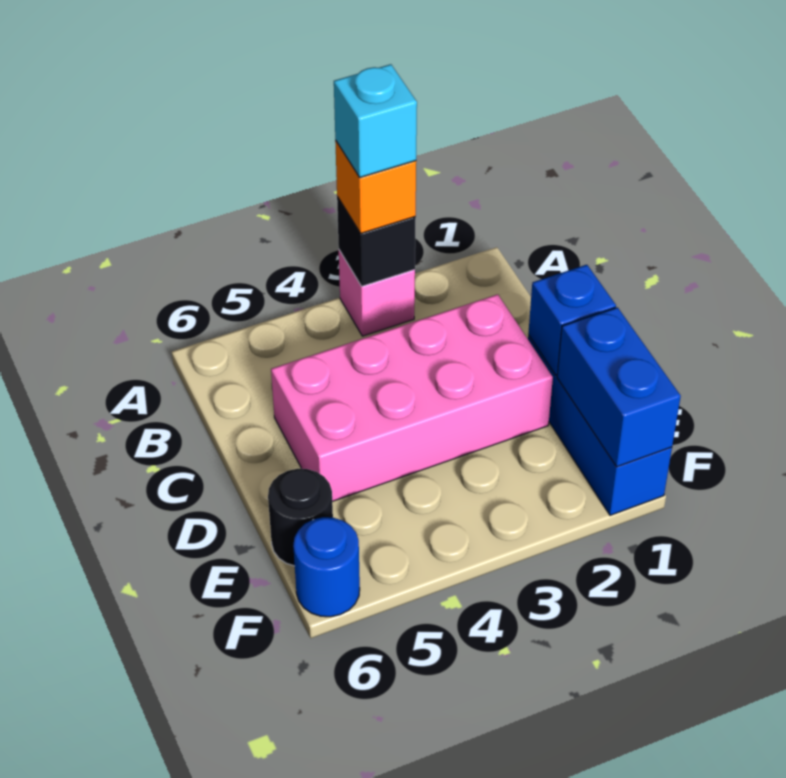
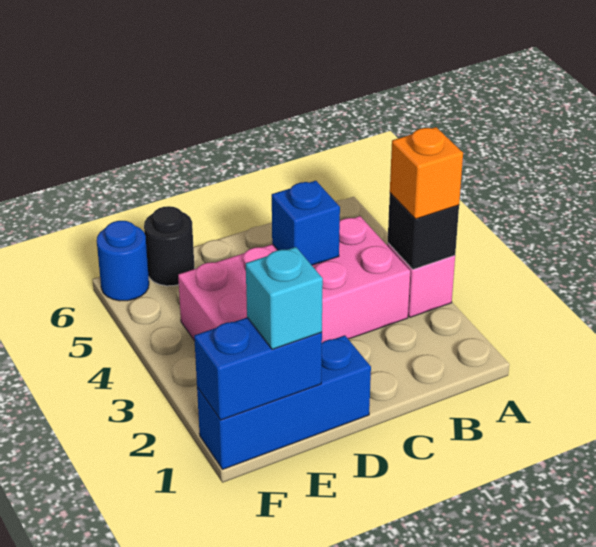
cyan 1x1 brick [334,64,417,177] -> cyan 1x1 brick moved to [246,247,323,349]
pink 2x4 brick [271,294,553,502] -> pink 2x4 brick turned to [178,216,410,343]
blue 1x1 brick [528,265,616,375] -> blue 1x1 brick moved to [272,181,340,265]

